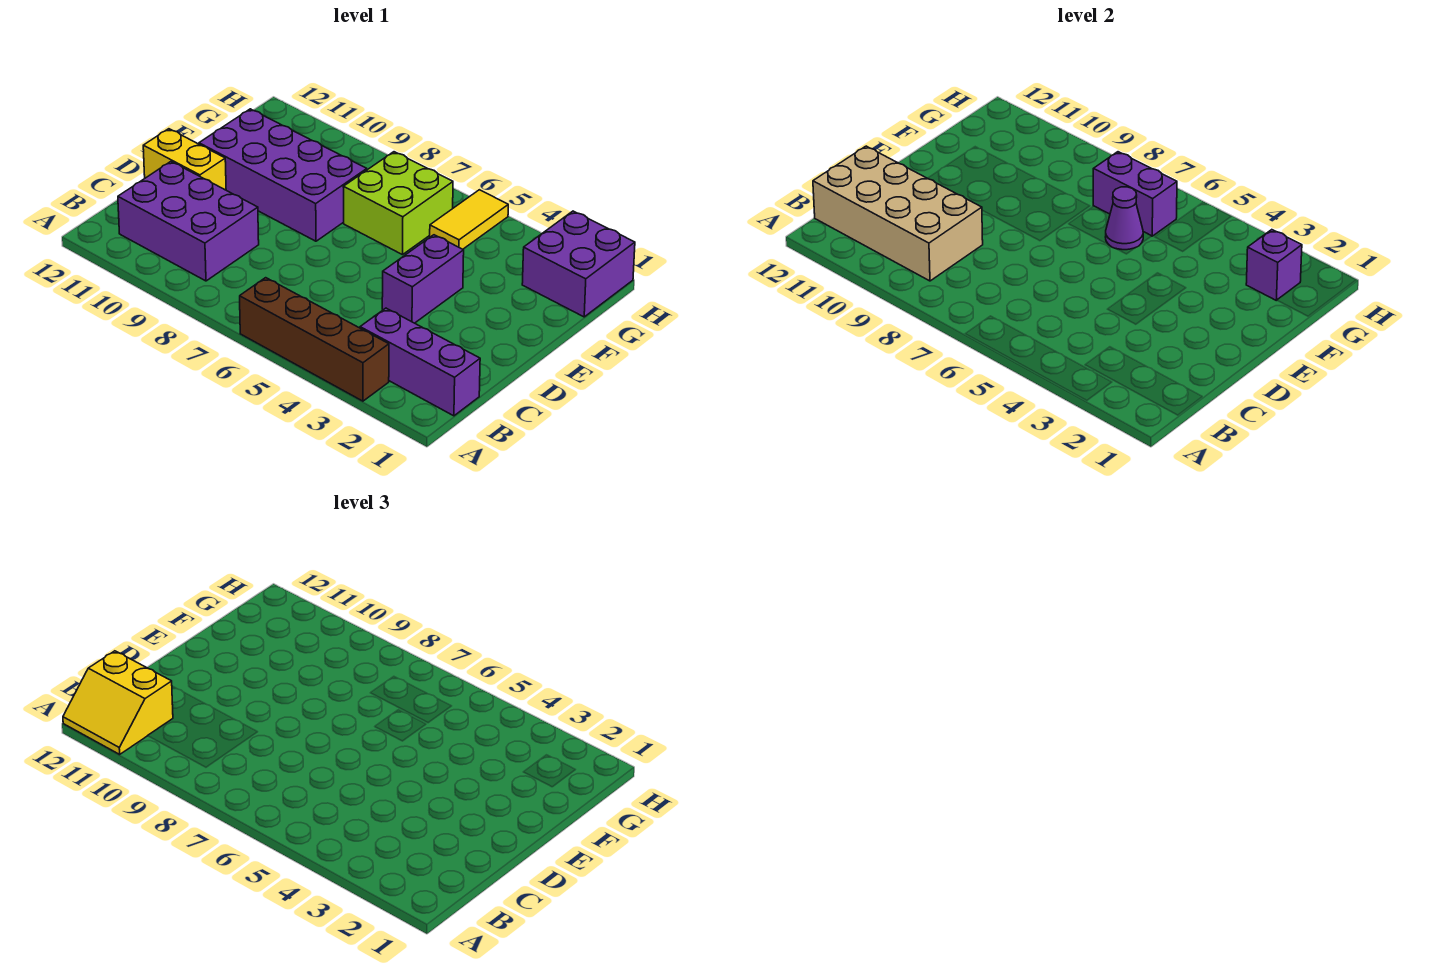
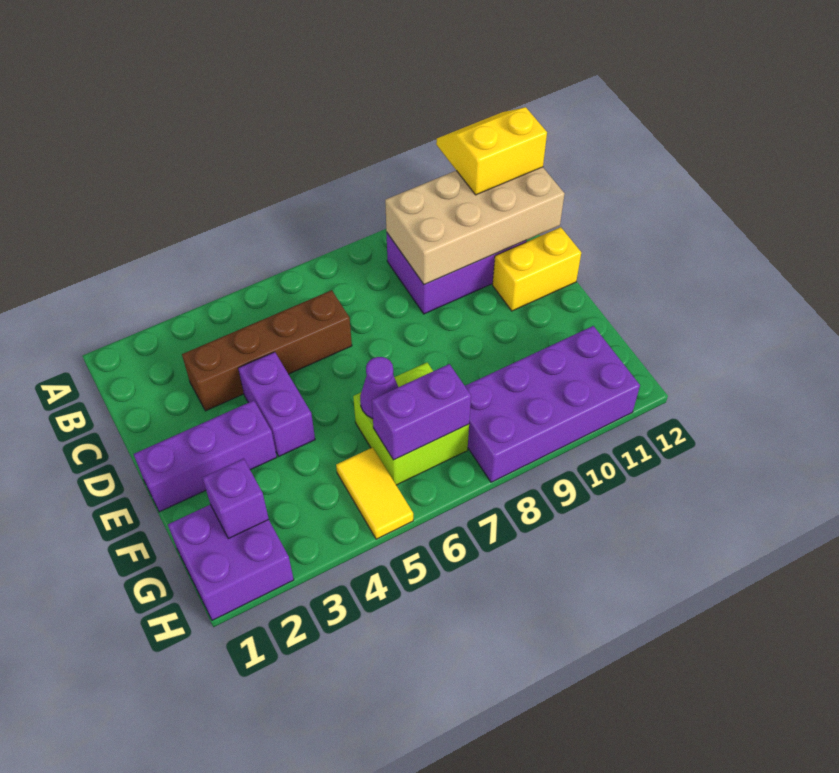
brown 1x4 brick [240,278,389,401] -> brown 1x4 brick moved to [182,290,352,411]
purple 1x3 brick [360,308,480,416] -> purple 1x3 brick moved to [134,400,277,512]
purple 2x4 brick [199,109,367,241] -> purple 2x4 brick moved to [465,326,640,482]

